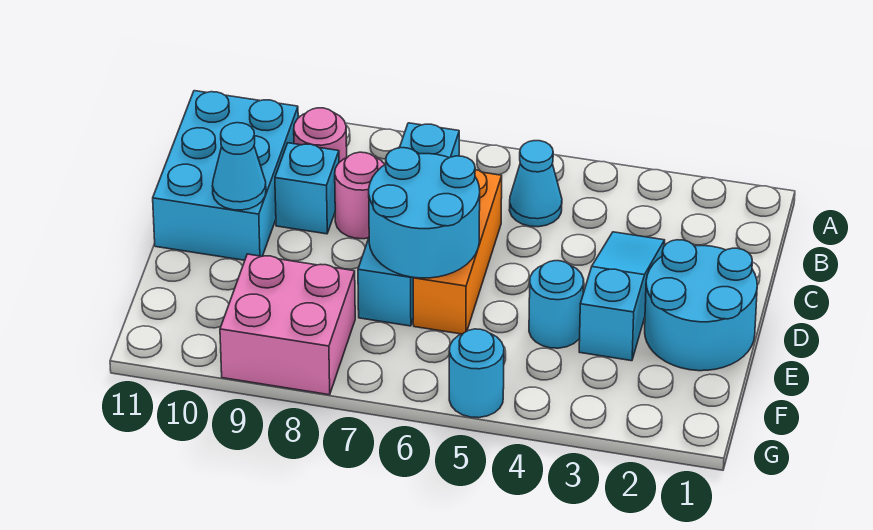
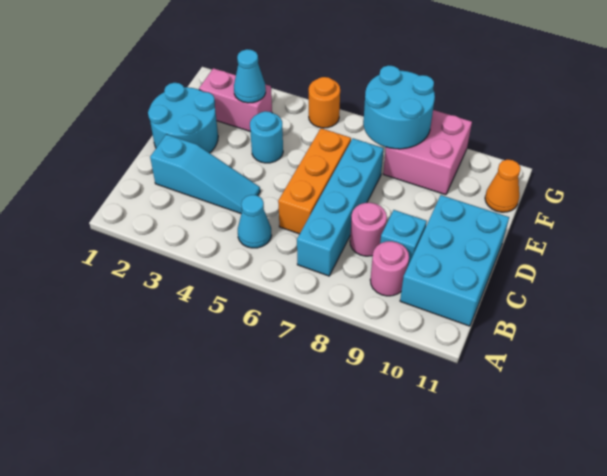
cyan 1x3 slope [579,232,665,361] -> cyan 1x3 slope turned to [150,134,260,213]
cyan 2x2 round brick [369,148,480,278] -> cyan 2x2 round brick moved to [363,65,435,149]
cyan 1x1 cone [212,123,266,210] -> cyan 1x1 cone moved to [234,49,266,103]
none -> pink 1x2 brick [199,68,272,131]
none -> orange 1x1 cone [485,160,520,212]
cyan 1x1 round brick [449,329,504,418] -> orange 1x1 round brick [309,77,340,128]

